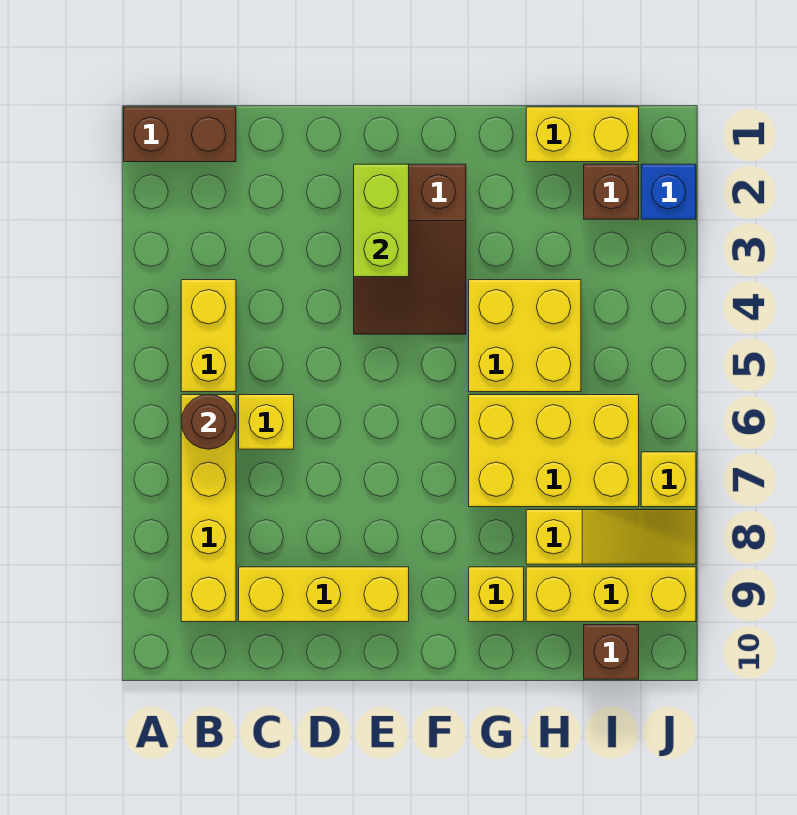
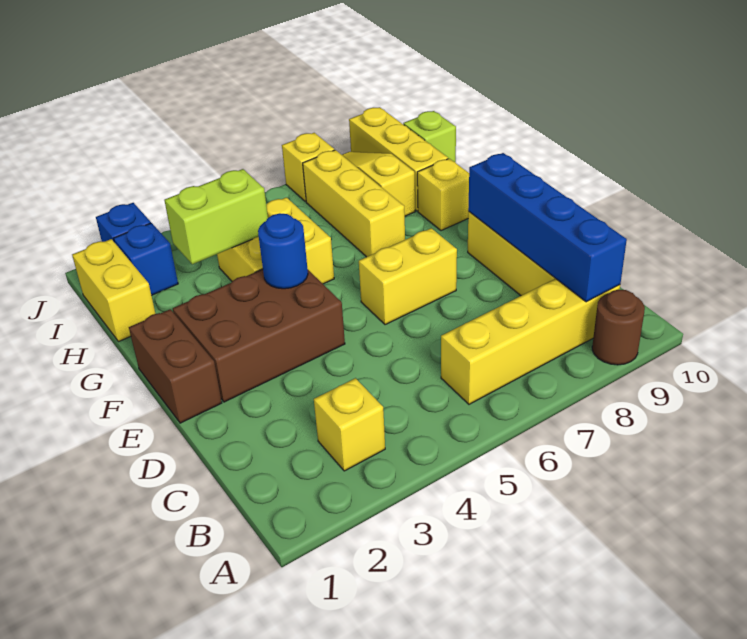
brown 1x2 brick [124,107,236,162] -> brown 1x2 brick moved to [129,309,222,423]
yellow 1x2 brick [181,280,236,392] -> yellow 1x2 brick moved to [359,228,457,325]
brown 1x1 round brick [181,395,236,449] -> brown 1x1 round brick moved to [592,289,645,365]
none -> blue 1x4 brick [468,153,627,302]
yellow 1x1 brick [239,395,294,449] -> yellow 1x1 brick moved to [314,378,385,471]
brown 2x3 slope [354,164,466,334] -> brown 2x3 brick [173,269,345,402]
lime 1x2 brick [354,164,409,277] -> lime 1x2 brick moved to [164,169,268,264]
none -> blue 1x1 round brick [258,213,308,289]
yellow 2x3 brick [469,395,639,507] -> yellow 1x3 brick [303,150,405,257]
brown 1x1 brick [584,164,639,219] -> blue 1x1 brick [114,223,178,295]
brown 1x1 brick [584,625,639,679] -> lime 1x1 brick [403,111,456,162]

